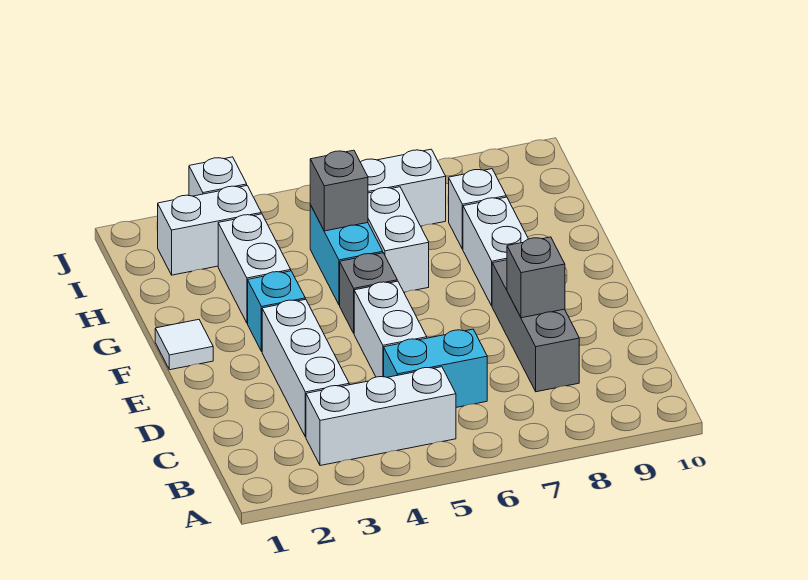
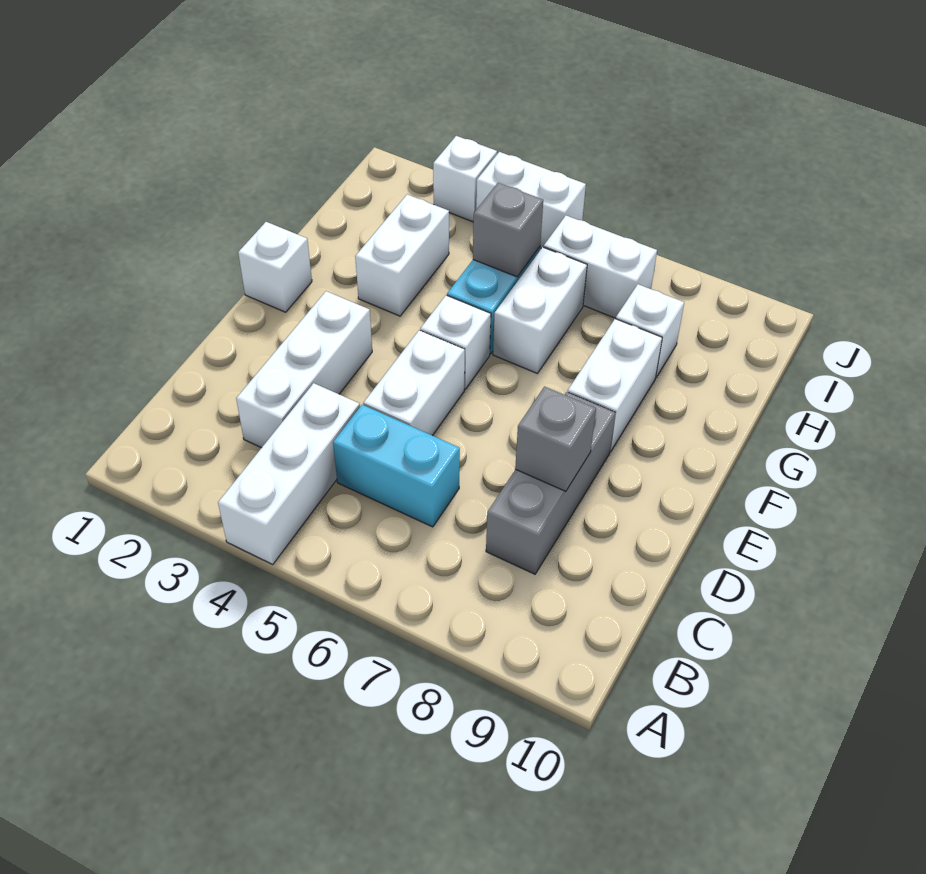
white 1x3 brick [306,367,456,466] -> white 1x3 brick turned to [218,383,360,564]
white 1x1 tile [155,320,213,370] -> white 1x1 brick [238,222,312,312]
cyan 1x1 brick [248,271,305,351] -> none
grey 1x1 brick [340,253,397,333] -> white 1x1 brick [420,295,491,389]
white 1x2 brick [157,186,261,275] -> white 1x2 brick moved to [476,152,586,248]

